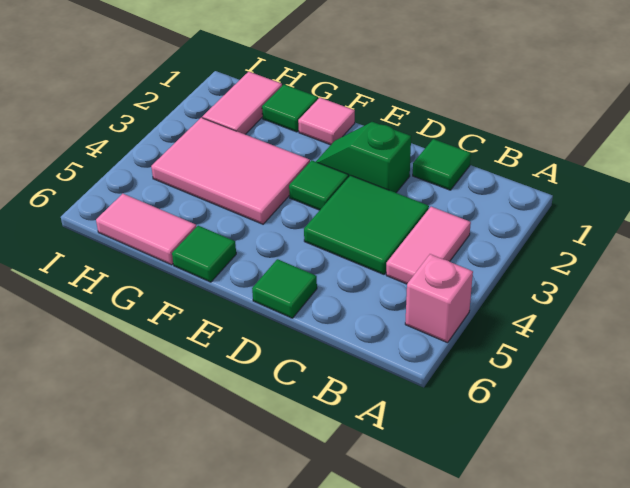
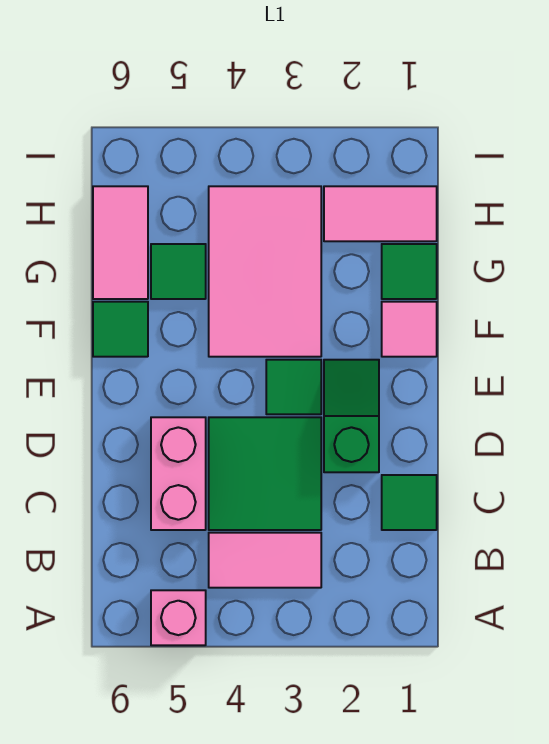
none -> pink 1x2 brick [151,417,206,530]
green 1x1 tile [252,259,317,318] -> green 1x1 tile moved to [151,244,206,299]

